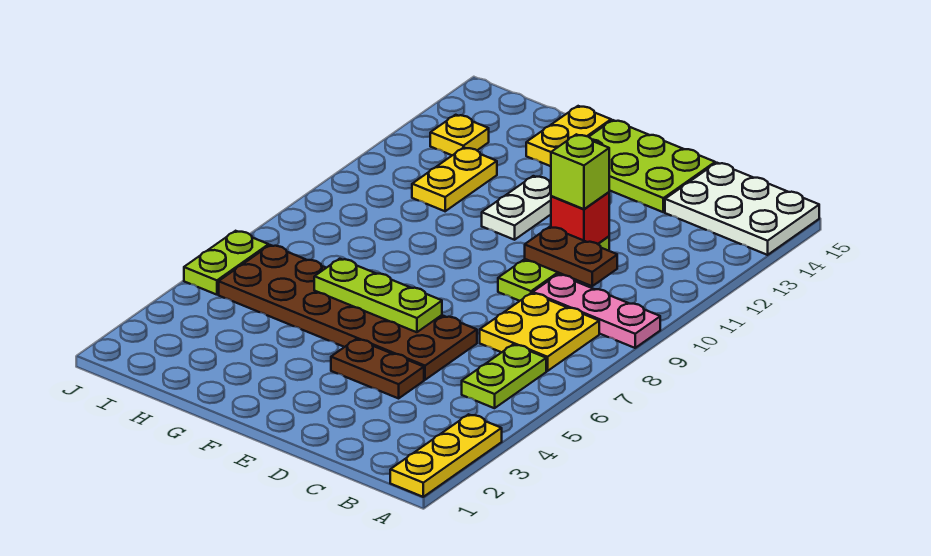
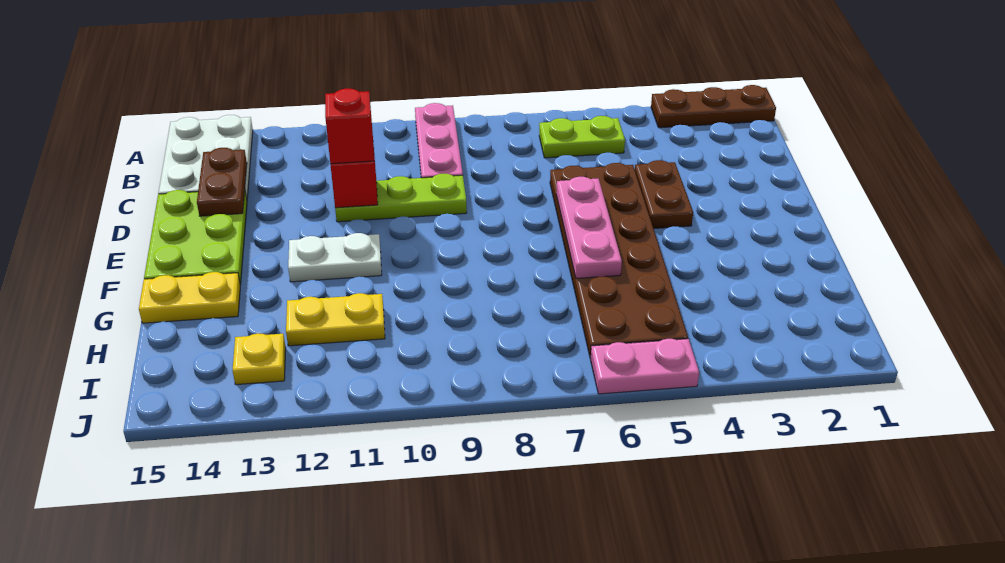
yellow 1x3 plate [390,414,502,497] -> brown 1x3 plate [651,85,776,128]
yellow 2x2 plate [480,293,599,371] -> none
brown 1x2 plate [525,227,617,286] -> brown 1x2 plate moved to [197,148,247,216]
lime 1x1 brick [551,134,609,209] -> red 1x1 brick [325,88,374,164]
lime 1x3 plate [314,259,442,332] -> pink 1x3 plate [556,177,622,279]
lime 1x2 plate [184,231,269,295] -> pink 1x2 plate [591,339,699,394]

